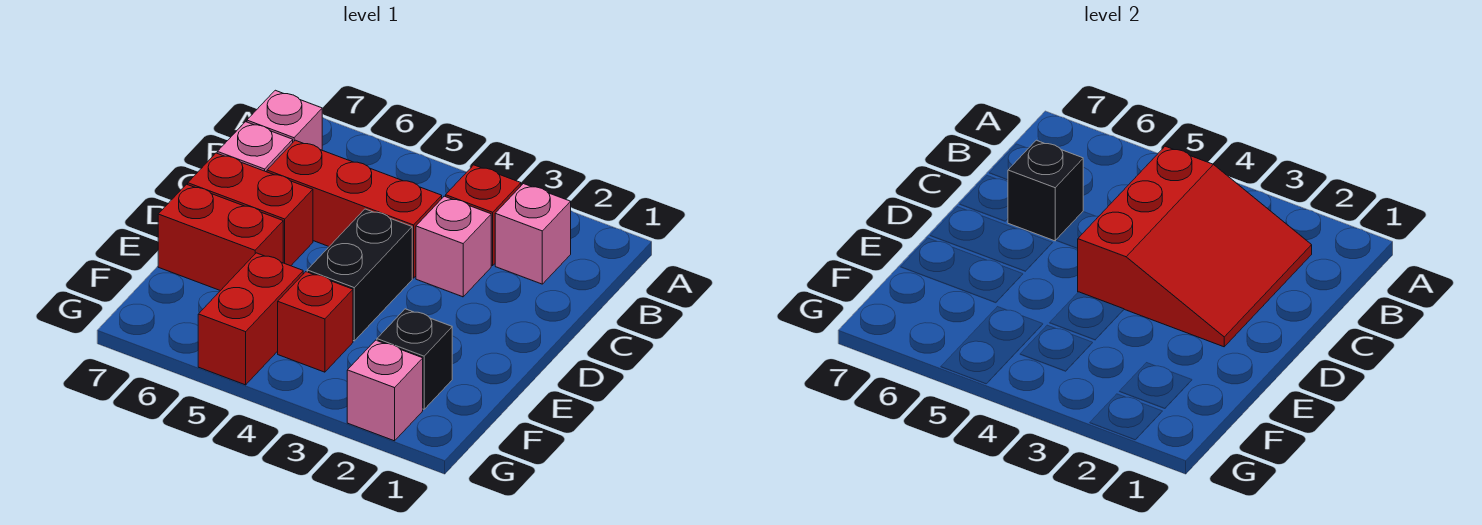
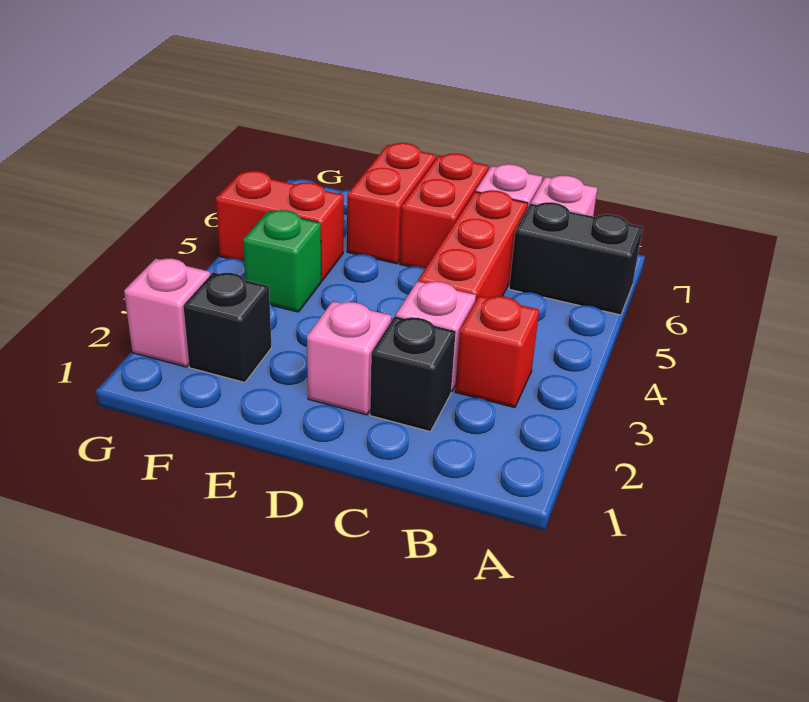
pink 1x1 brick [495,184,571,284] -> pink 1x1 brick moved to [307,301,392,415]
red 3x3 slope [1077,146,1312,347] -> none
black 1x1 brick [1008,140,1083,241] -> black 1x1 brick moved to [370,316,456,432]
black 1x2 brick [307,209,412,341] -> black 1x2 brick moved to [509,202,643,315]
red 1x1 brick [278,272,353,372] -> green 1x1 brick [243,210,321,312]

